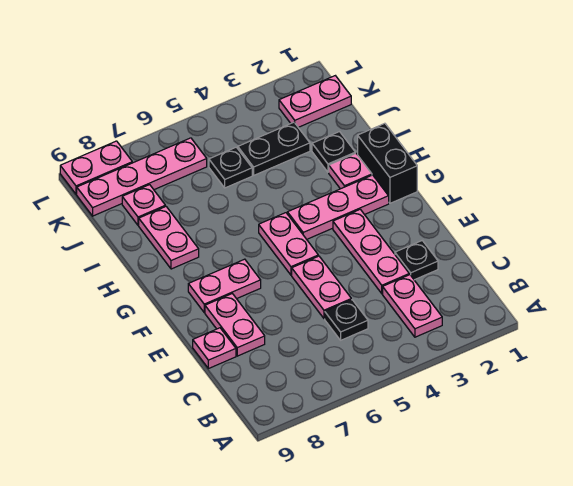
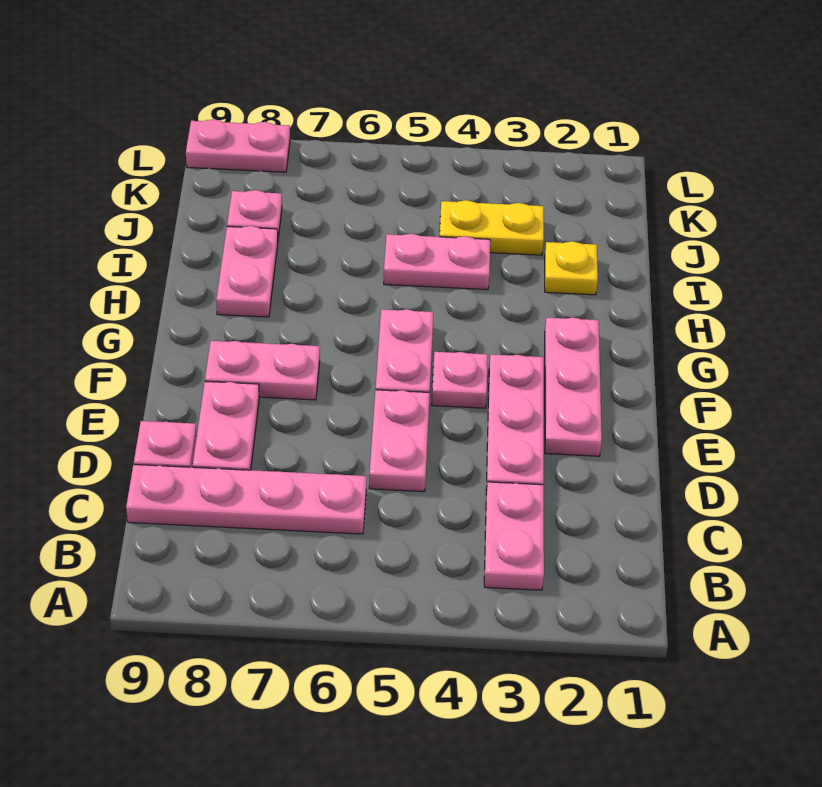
black 1x1 plate [325,300,368,340] -> none
black 1x1 plate [395,241,438,280] -> none
black 1x2 brick [358,123,417,203] -> none
pink 1x3 plate [287,175,389,239] -> pink 1x3 plate turned to [545,317,602,456]
pink 1x1 plate [329,153,372,189] -> pink 1x1 plate moved to [432,352,488,408]
black 1x1 plate [312,132,355,172] -> yellow 1x1 plate [545,241,598,295]
black 1x2 plate [238,122,310,175] -> yellow 1x2 plate [440,200,544,255]
black 1x1 plate [209,147,252,188] -> none
pink 1x2 plate [279,76,351,127] -> pink 1x2 plate moved to [384,234,490,290]
pink 1x4 plate [77,138,207,216] -> pink 1x4 plate moved to [126,465,367,534]

